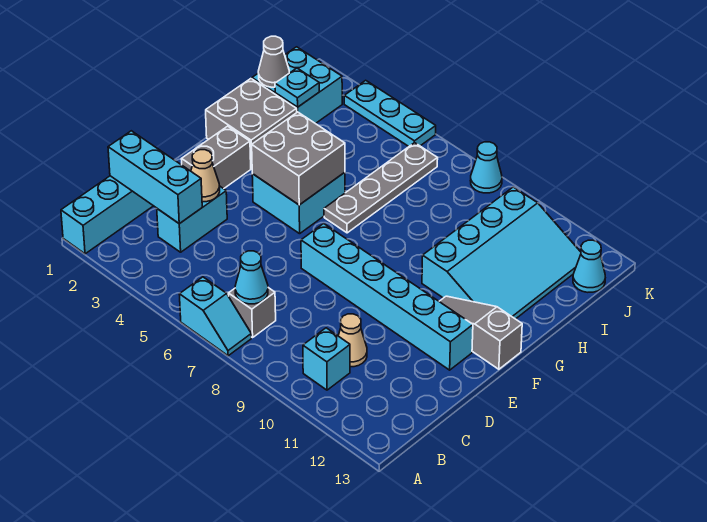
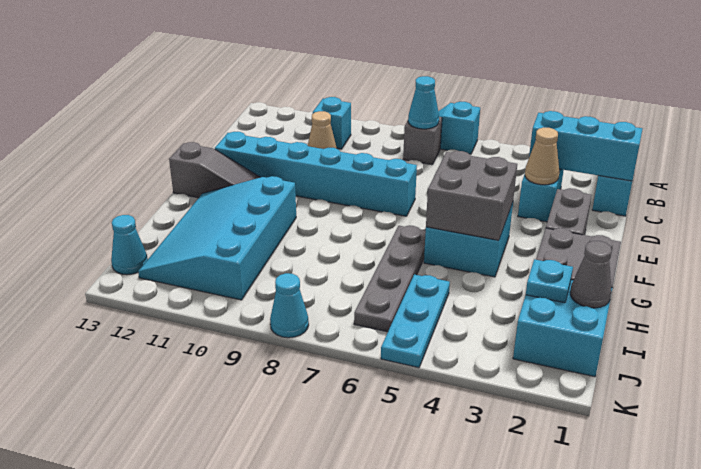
cyan 1x3 plate [344,80,436,146] -> cyan 1x3 plate turned to [381,274,450,368]

